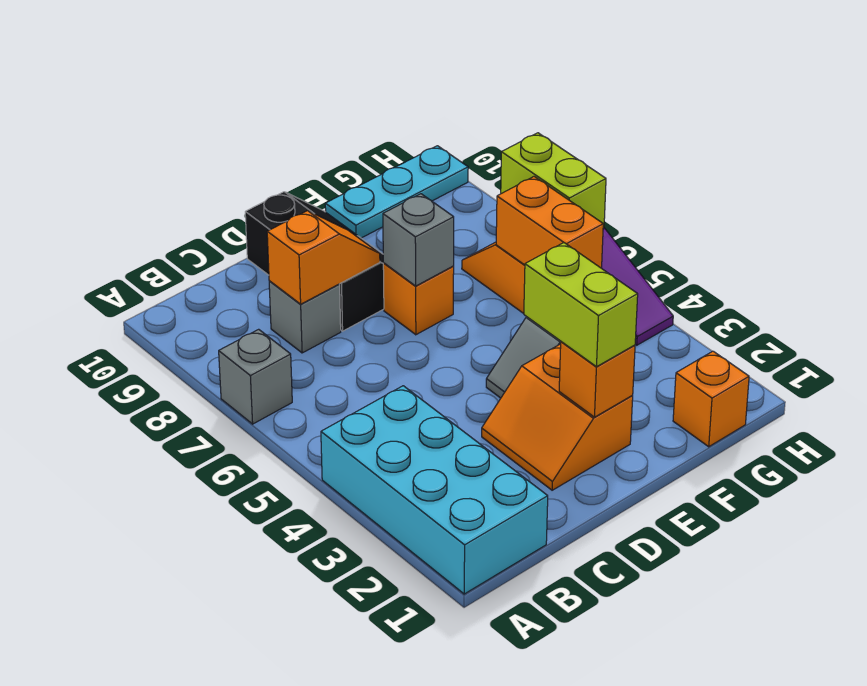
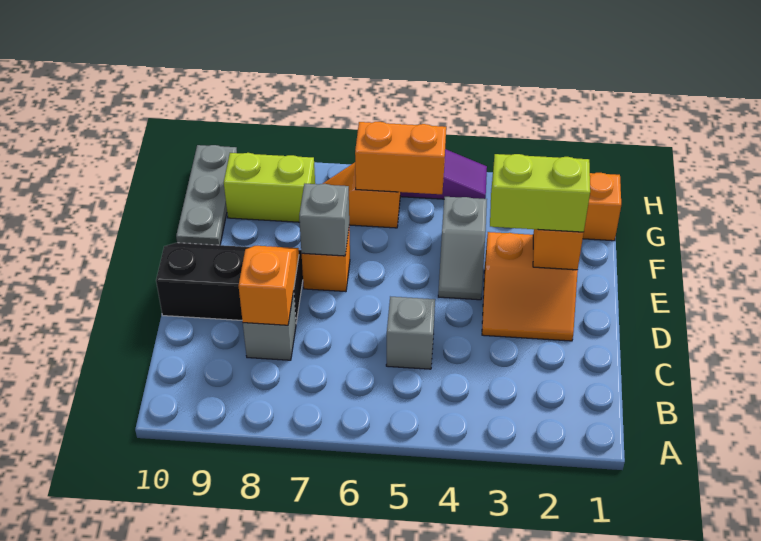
cyan 2x4 brick [321,386,548,594] -> none
grey 1x1 brick [219,329,292,424] -> grey 1x1 brick moved to [386,297,435,369]
cyan 1x3 plate [325,146,468,238] -> grey 1x3 plate [176,145,237,245]
lime 1x2 brick [501,133,606,228] -> lime 1x2 brick moved to [224,153,315,222]

